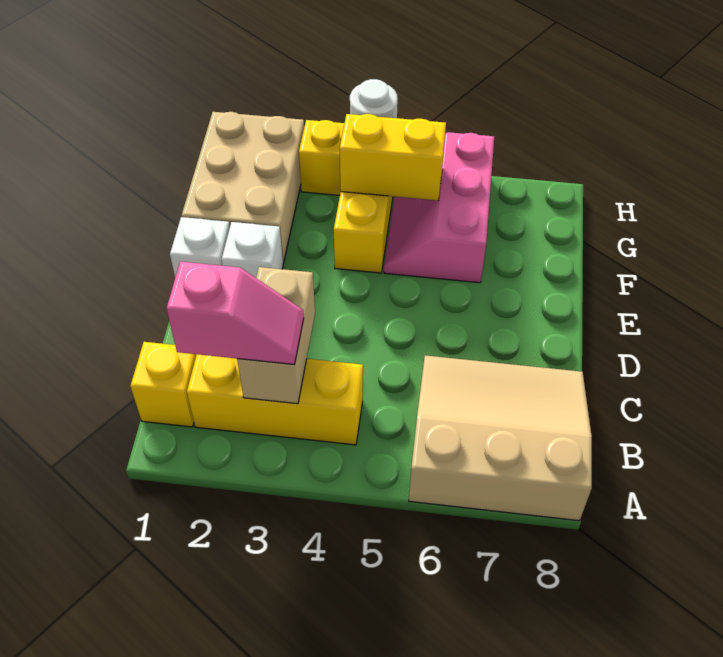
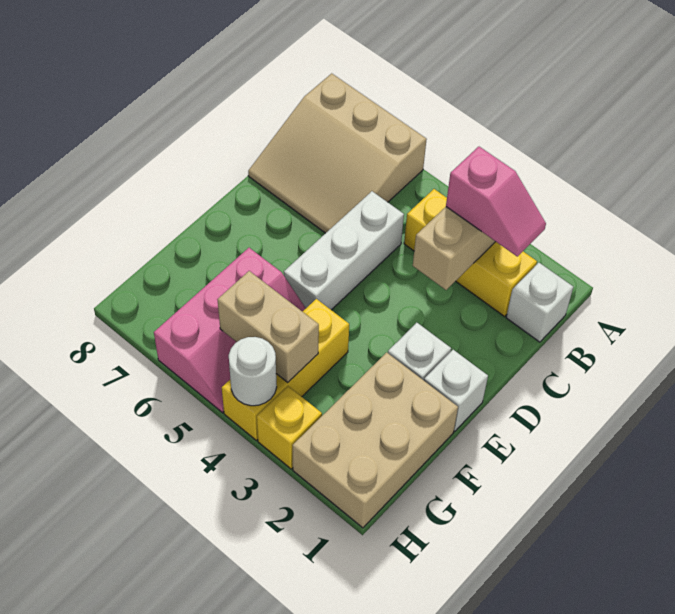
yellow 1x1 brick [130,342,197,427] -> white 1x1 brick [506,263,573,342]
pink 1x2 slope [166,262,304,365] -> pink 1x2 slope turned to [446,147,546,256]
none -> white 1x3 brick [284,191,404,310]
yellow 1x2 brick [340,114,446,201] -> tan 1x2 brick [218,271,319,382]

